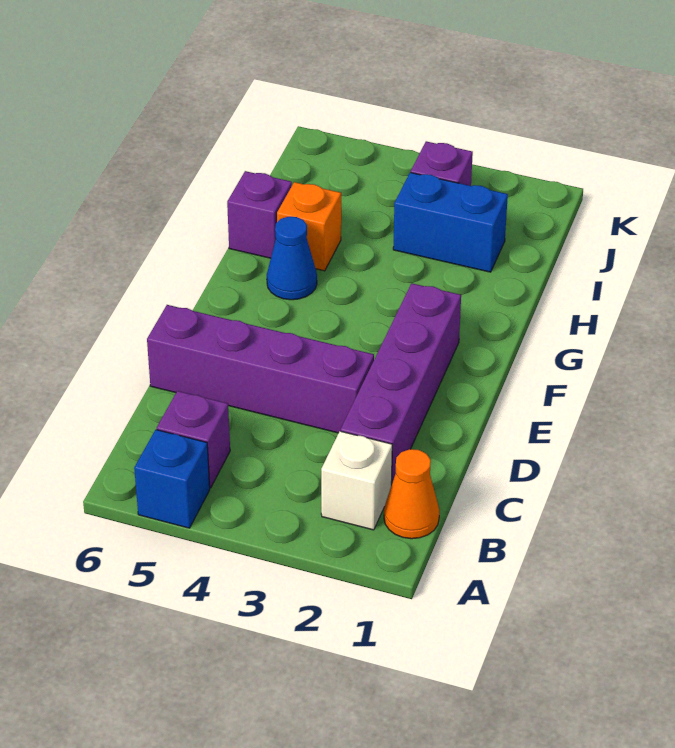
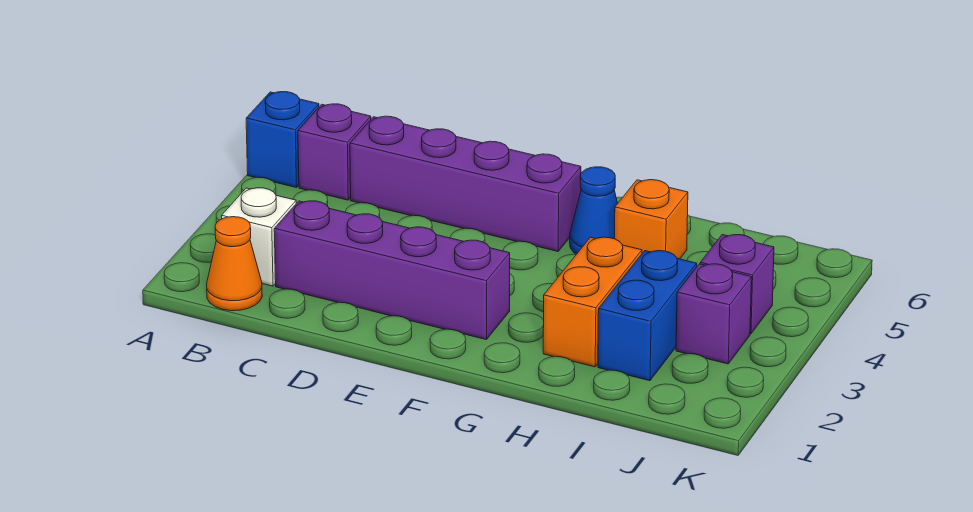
purple 1x4 brick [147,305,374,433] -> purple 1x4 brick turned to [350,116,581,251]
none -> orange 1x2 brick [543,237,642,367]
purple 1x1 brick [227,171,292,258] -> purple 1x1 brick moved to [700,235,774,334]

